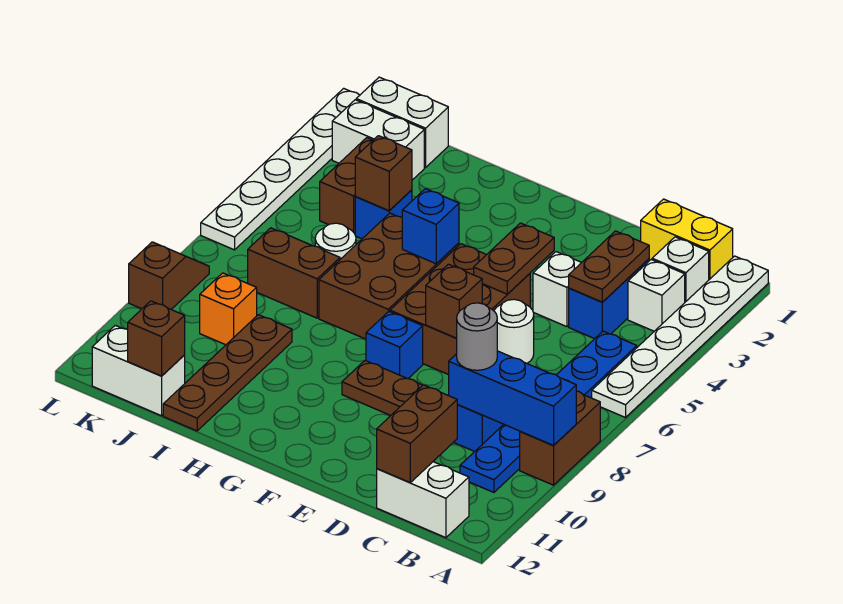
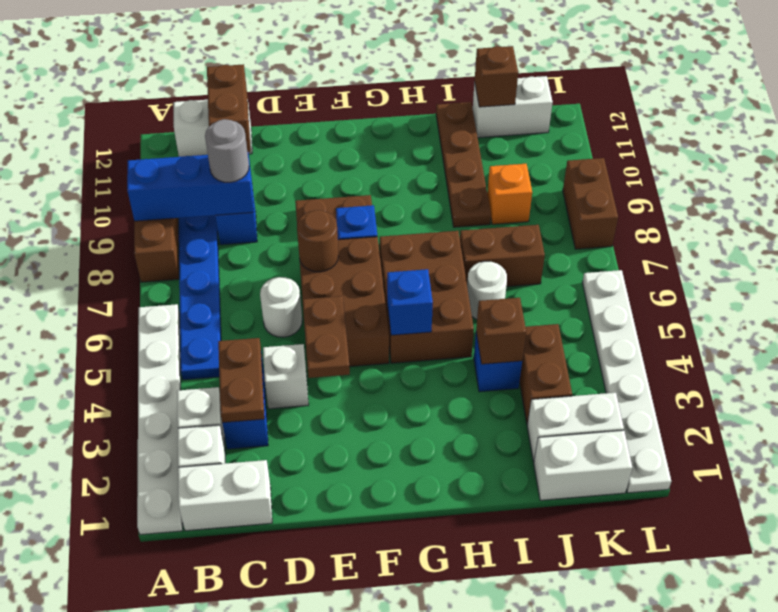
yellow 1x2 brick [641,199,733,280] -> white 1x2 brick [178,460,272,531]
brown 1x1 brick [426,264,482,338] -> brown 1x1 round brick [297,210,338,272]
brown 1x2 slope [129,242,209,309] -> brown 1x2 brick [563,158,618,249]

